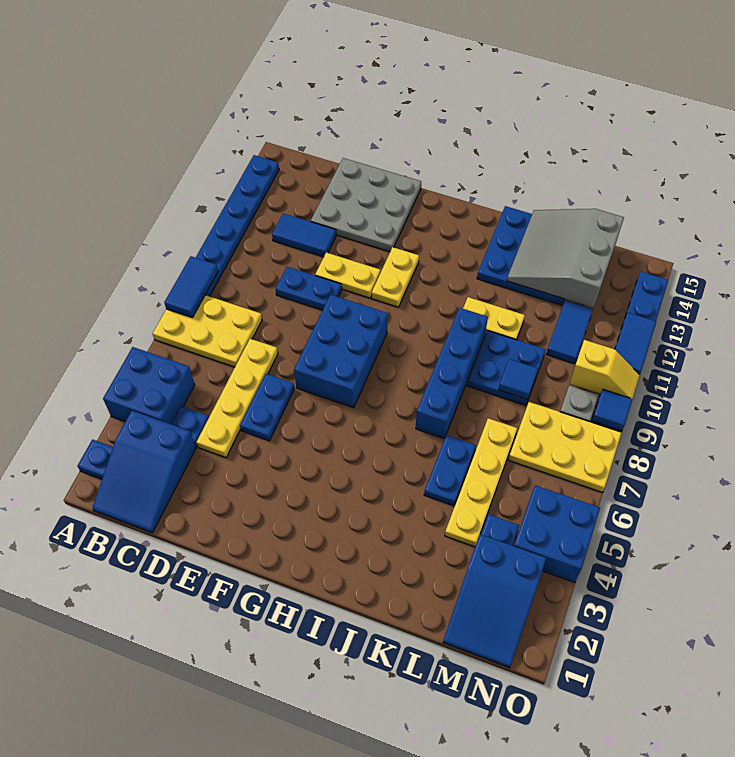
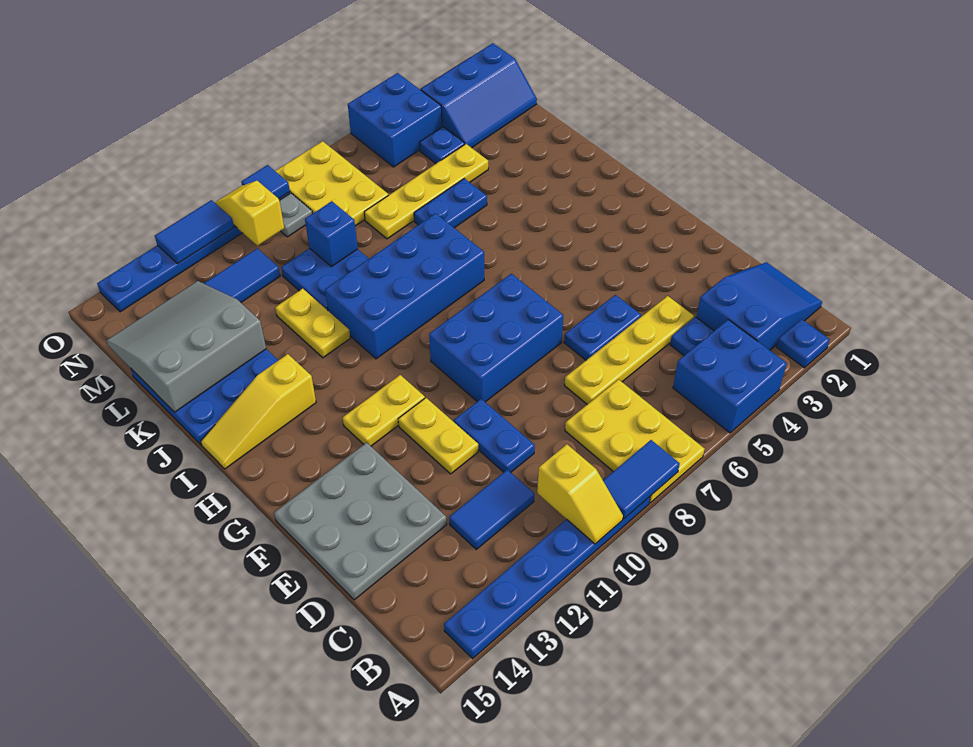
none -> yellow 1x2 slope [537,444,623,544]
blue 1x2 tile [272,213,336,257] -> blue 1x2 tile turned to [449,470,534,549]
none -> yellow 1x3 slope [201,354,316,469]
blue 1x4 brick [416,308,488,439] -> blue 2x4 brick [325,213,484,359]
grey 3x3 slope [507,209,624,308] -> grey 3x3 slope turned to [107,281,266,412]
blue 1x1 tile [498,359,538,400] -> blue 1x1 brick [305,201,358,267]
blue 2x3 slope [443,534,546,668] -> blue 2x3 slope turned to [421,43,537,148]

